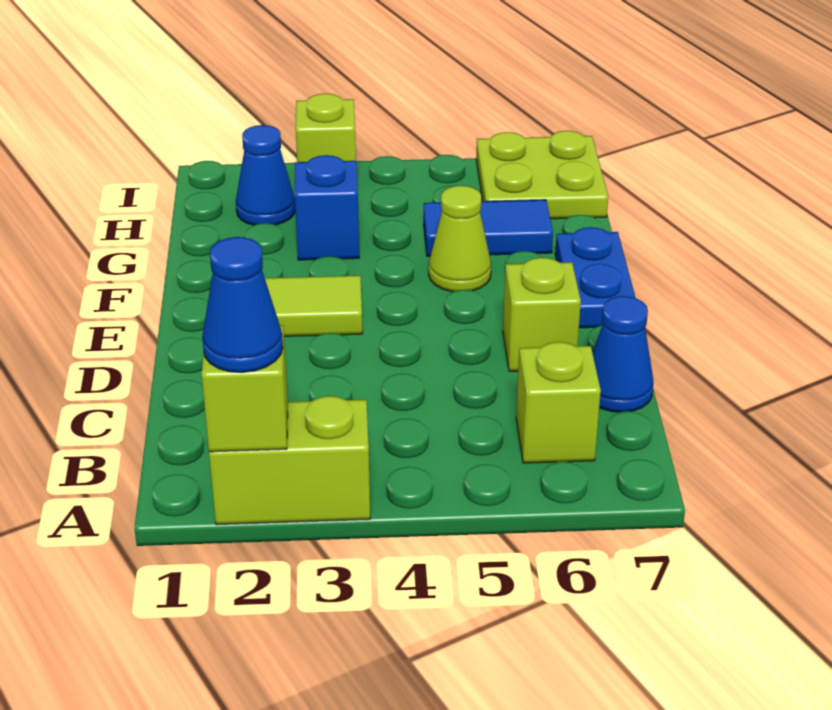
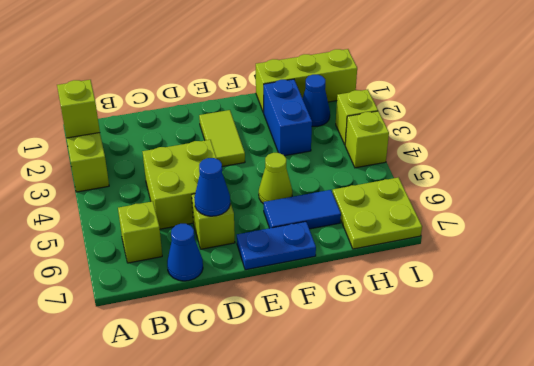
blue 1x1 cone [202,237,283,372] -> blue 1x1 cone moved to [194,158,230,216]
none -> lime 2x2 brick [142,140,217,229]
none -> lime 1x3 brick [256,49,357,113]
blue 1x1 brick [295,155,359,260] -> blue 1x2 brick [264,79,312,156]
blue 1x2 tile [424,200,553,256] -> blue 1x2 tile turned to [264,190,341,229]
none -> lime 1x1 brick [345,111,389,168]

